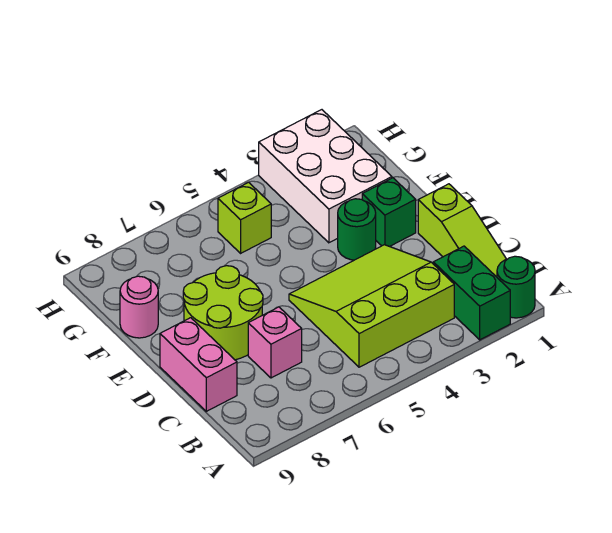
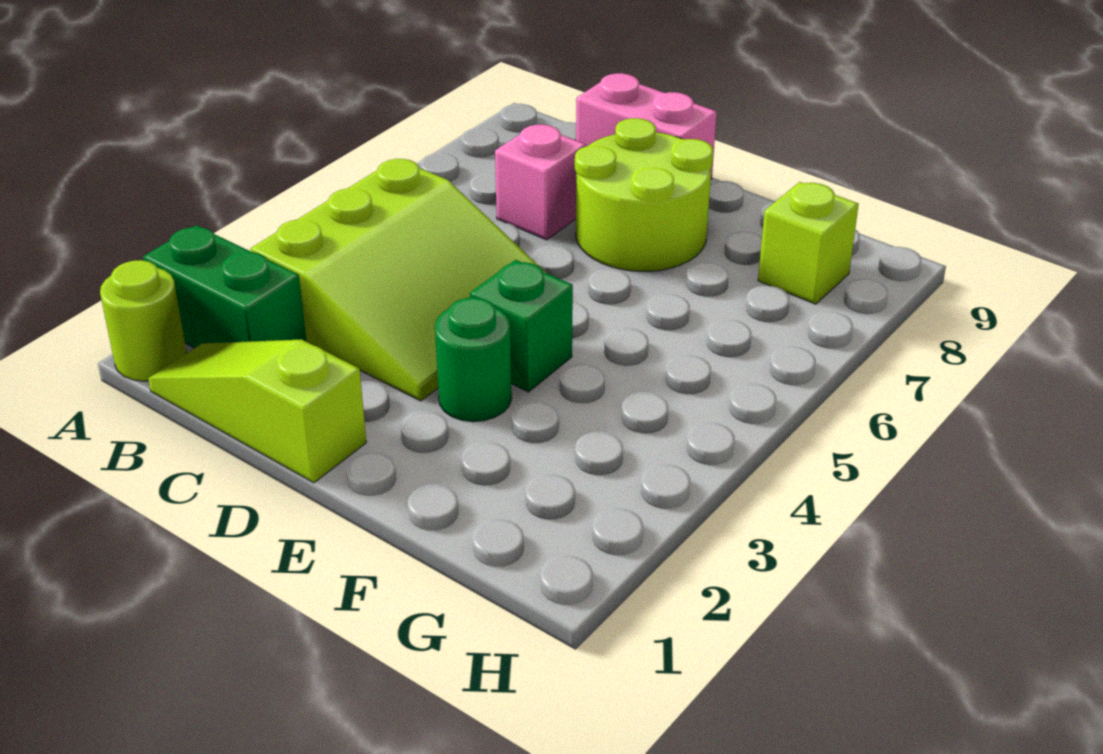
green 1x1 round brick [497,256,535,318] -> lime 1x1 round brick [100,260,187,381]
green 1x1 brick [362,178,416,247] -> green 1x1 brick moved to [470,260,573,392]
white 2x3 brick [259,110,392,243] -> none
pink 1x1 round brick [120,276,158,338] -> none
lime 1x1 brick [218,182,271,253] -> lime 1x1 brick moved to [758,182,859,304]

